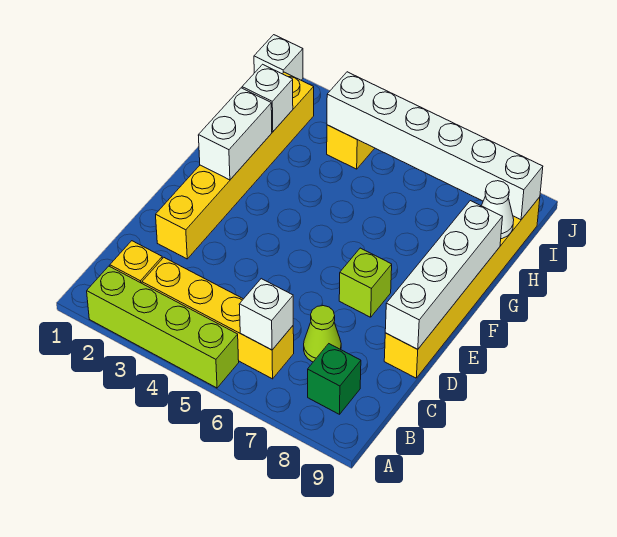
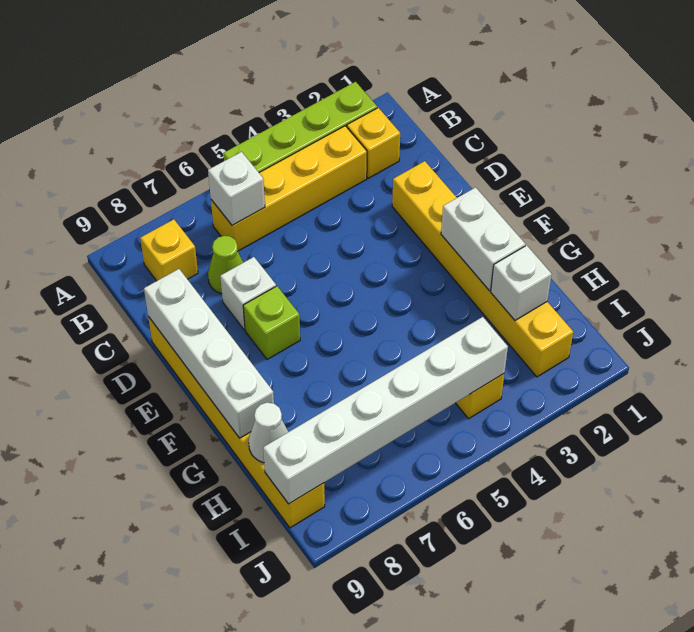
green 1x1 brick [308,344,361,414] -> yellow 1x1 brick [140,219,198,281]
white 1x1 brick [254,35,303,80] -> white 1x1 brick moved to [220,257,276,330]

